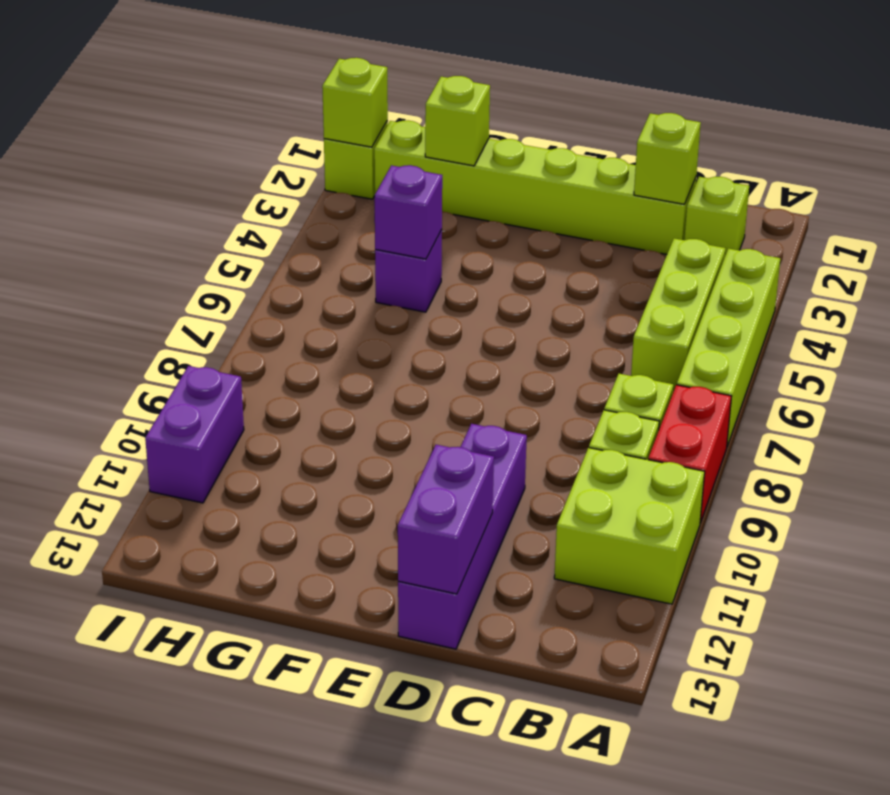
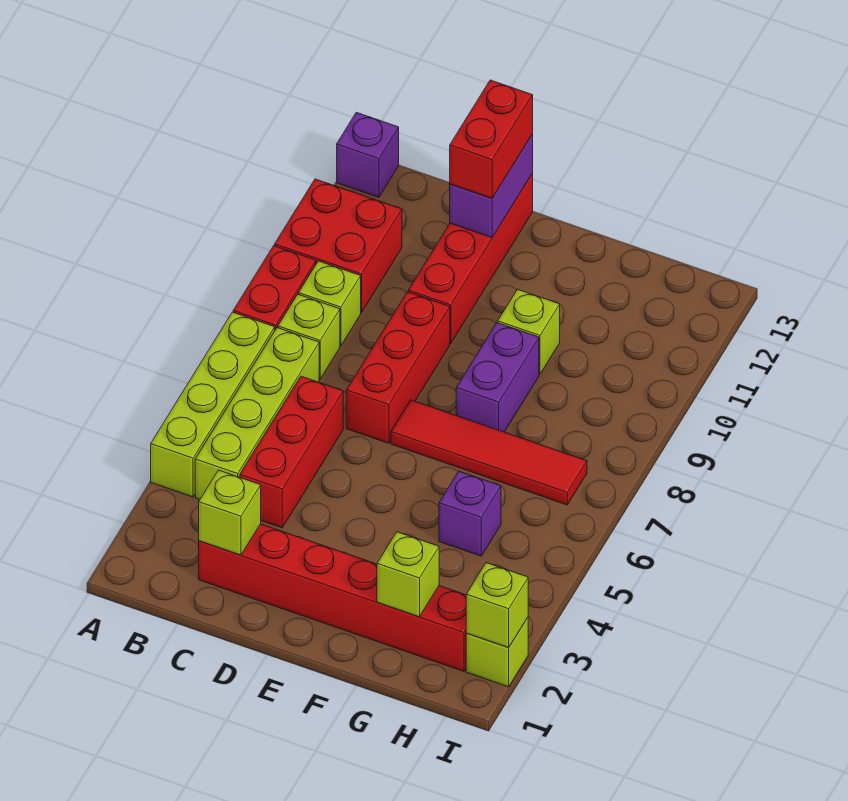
lime 2x2 brick [554,448,705,604] -> red 2x2 brick [275,179,402,313]
lime 1x1 brick [684,177,749,255] -> lime 1x1 brick moved to [498,289,560,374]
lime 1x3 brick [631,238,725,392] -> lime 1x4 brick [195,328,319,499]
lime 1x6 brick [374,120,696,254] -> red 1x6 brick [199,524,466,671]
none -> red 1x3 brick [240,376,343,528]
none -> red 1x3 brick [346,292,450,443]
purple 1x4 brick [398,424,527,649] -> red 1x4 brick [408,174,533,344]
none -> red 1x2 brick [450,80,533,198]
none -> red 1x4 tile [391,400,587,505]
purple 1x1 brick [374,165,442,259] -> purple 1x1 brick moved to [337,112,399,197]
purple 1x2 brick [145,366,244,503] -> purple 1x2 brick moved to [456,323,539,432]

